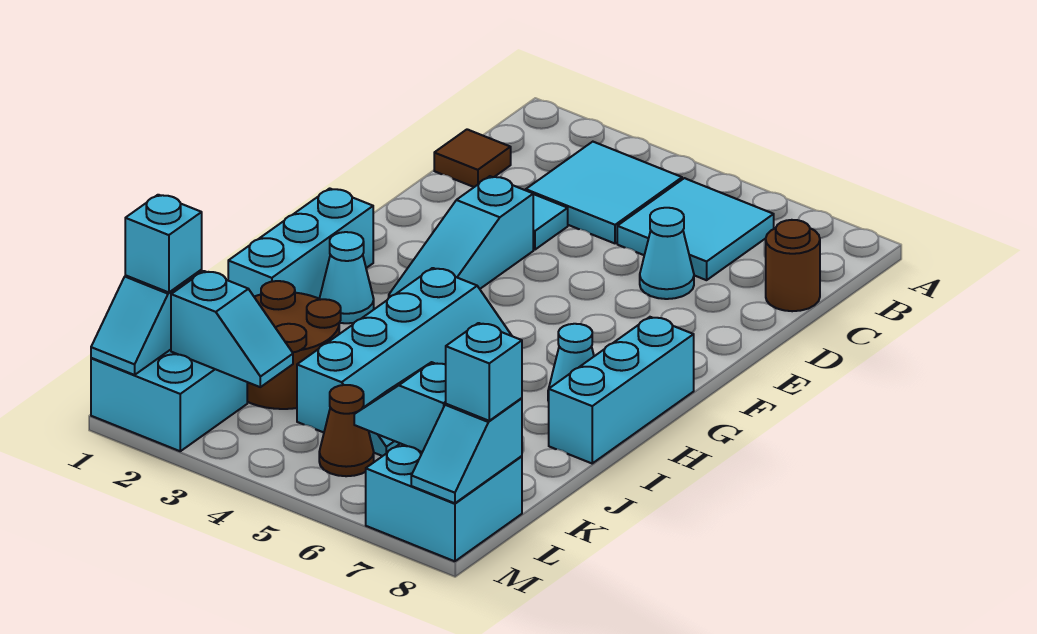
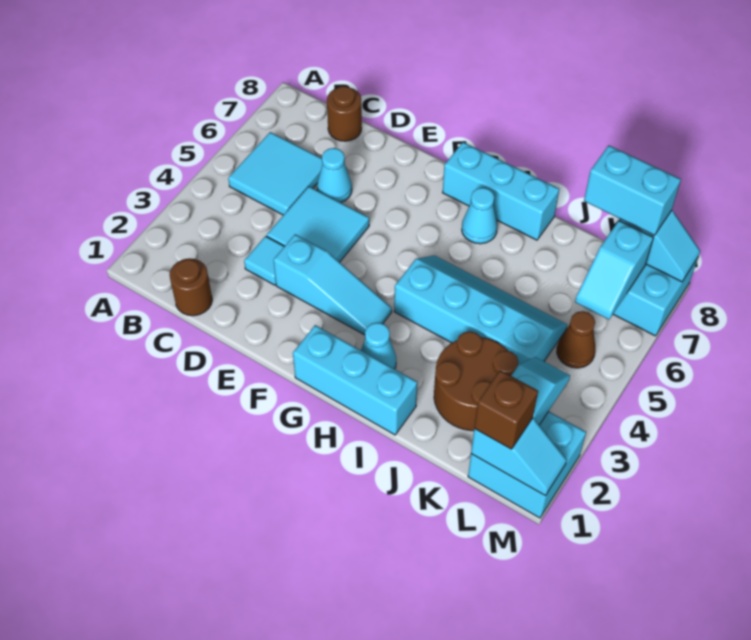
cyan 2x2 tile [526,142,682,243] -> cyan 2x2 tile moved to [267,186,369,262]
brown 1x1 tile [434,129,511,187] -> brown 1x1 round brick [169,258,212,316]
cyan 1x1 brick [125,195,202,292] -> brown 1x1 brick [474,370,538,449]
cyan 1x1 brick [446,323,522,421] -> cyan 1x2 brick [584,146,681,235]

